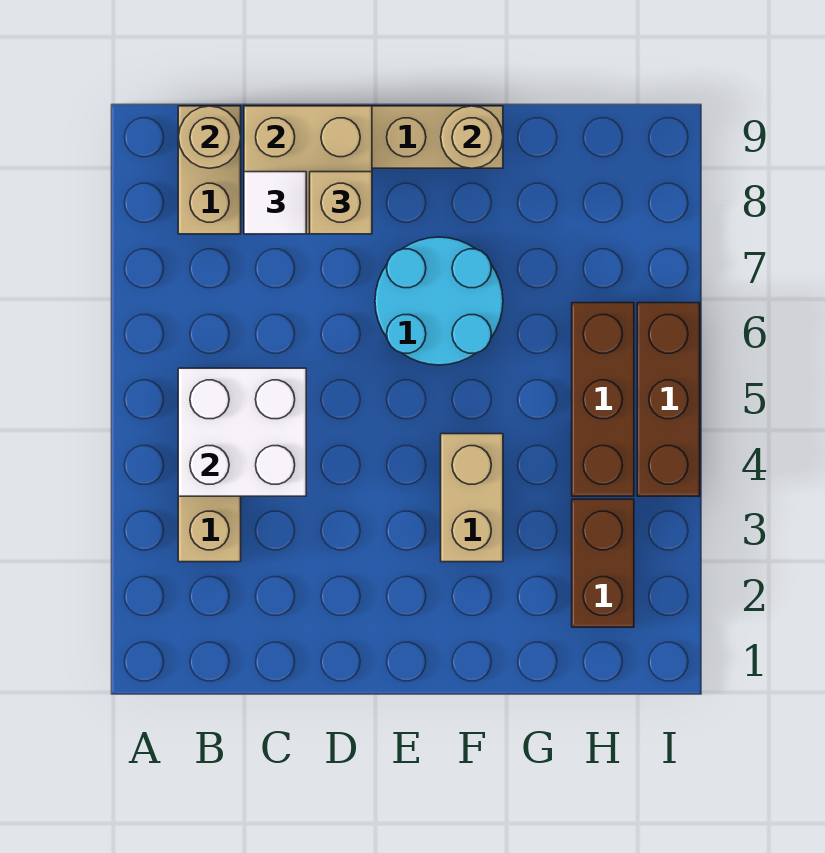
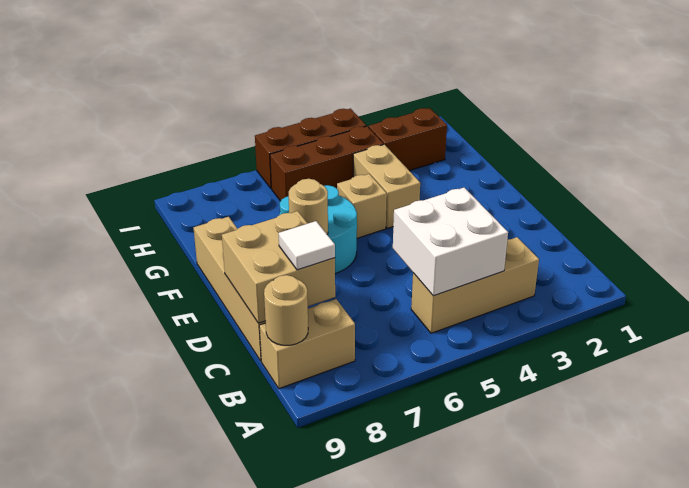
tan 1x1 brick [310,172,372,234] -> tan 1x1 brick moved to [337,174,387,238]
tan 1x2 brick [441,434,503,562] -> tan 1x2 brick turned to [353,144,420,228]
tan 1x1 round brick [441,106,503,168] -> tan 1x1 round brick moved to [289,179,328,234]

